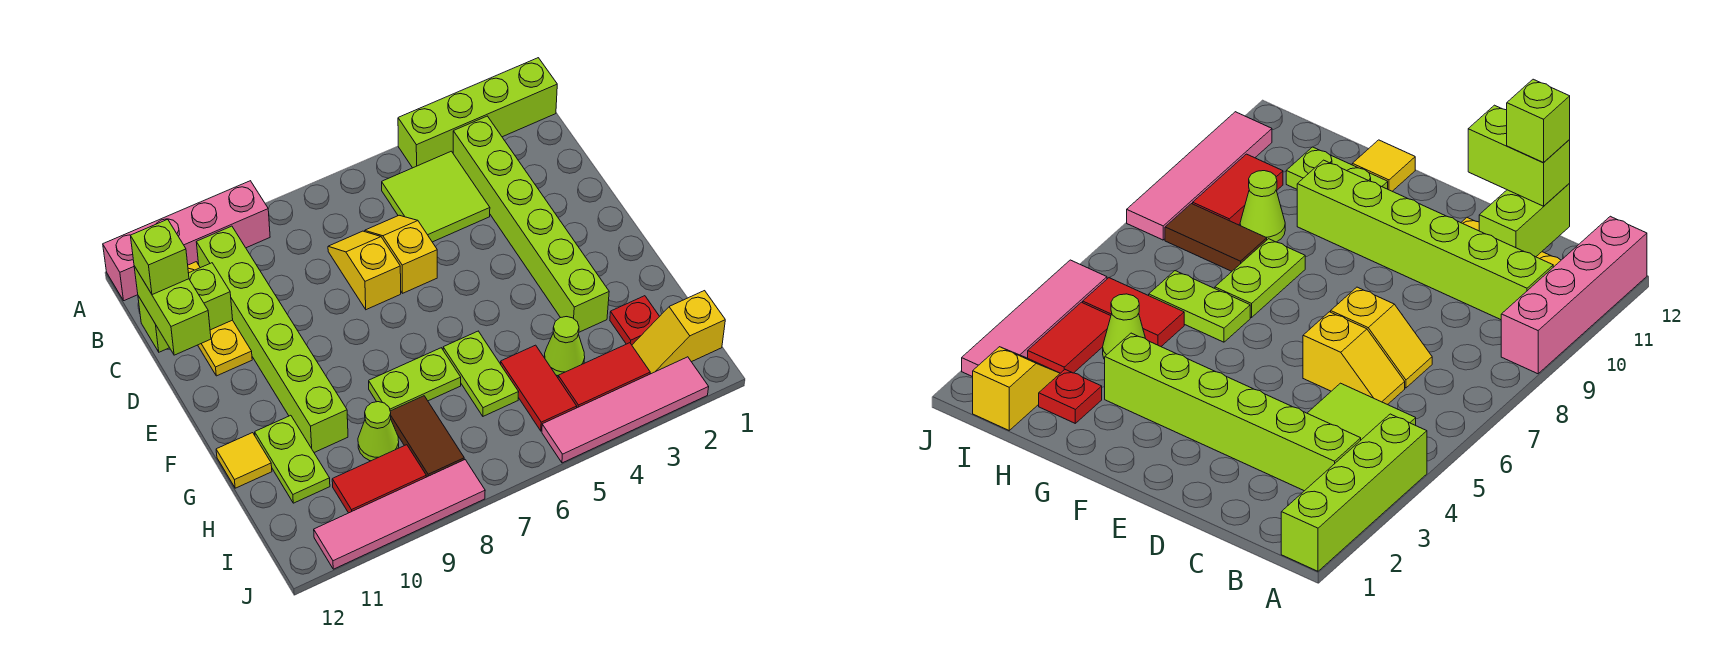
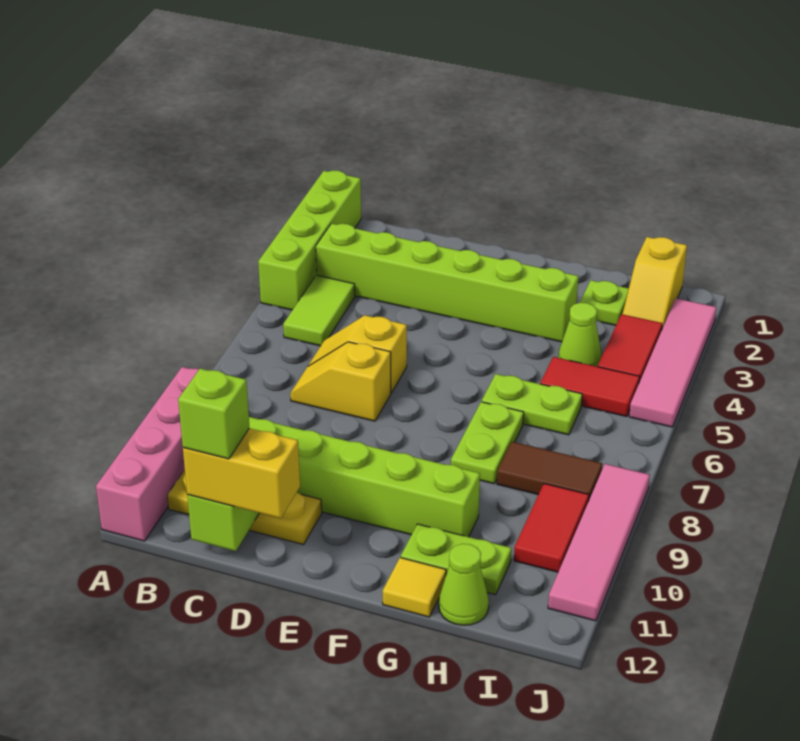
lime 2x2 tile [382,151,490,242] -> lime 1x2 tile [283,275,355,346]
lime 1x2 brick [134,266,211,355] -> yellow 1x2 brick [183,428,300,518]
red 1x1 plate [610,296,660,345] -> lime 1x1 plate [580,280,629,325]
lime 1x1 cone [358,402,399,461] -> lime 1x1 cone moved to [439,544,489,625]

